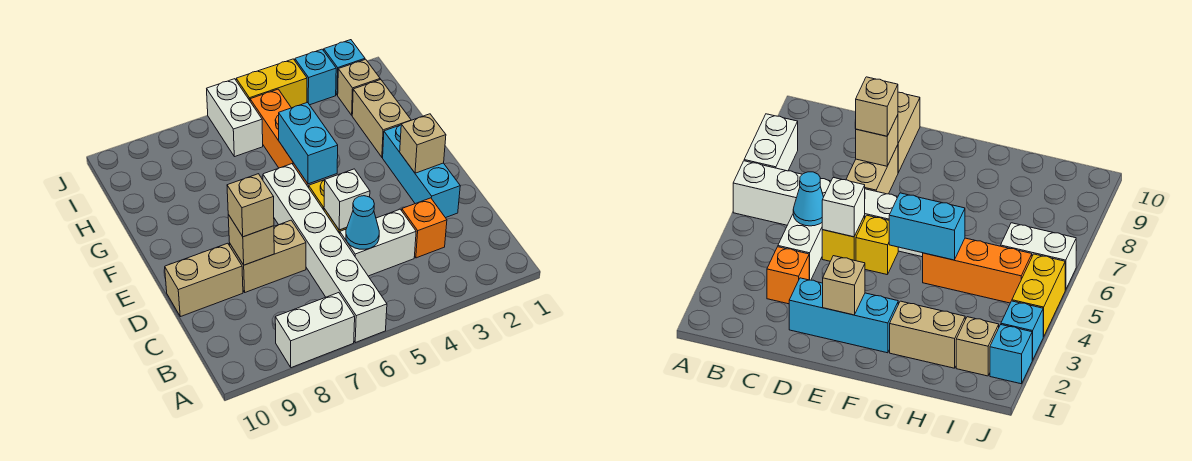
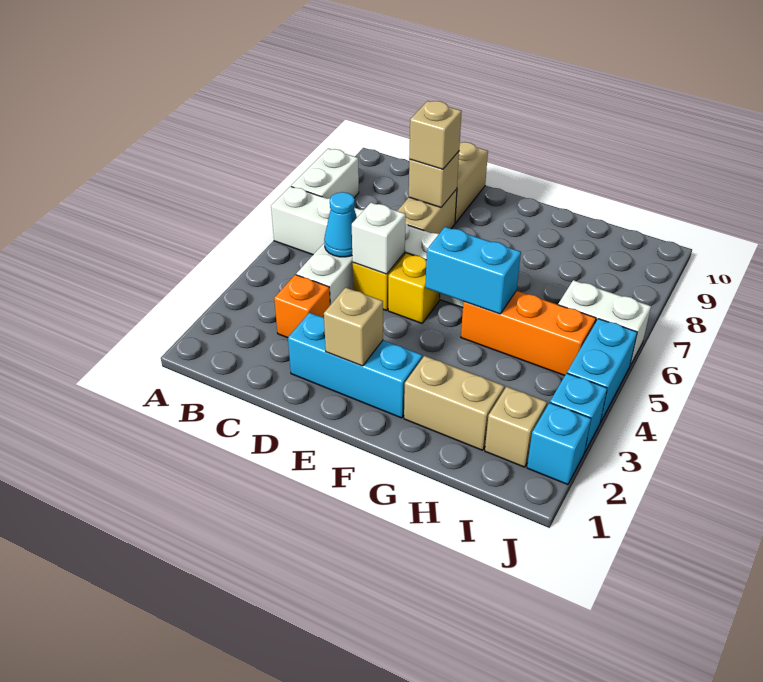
yellow 1x2 brick [236,59,307,108] -> cyan 1x2 brick [567,319,637,422]

